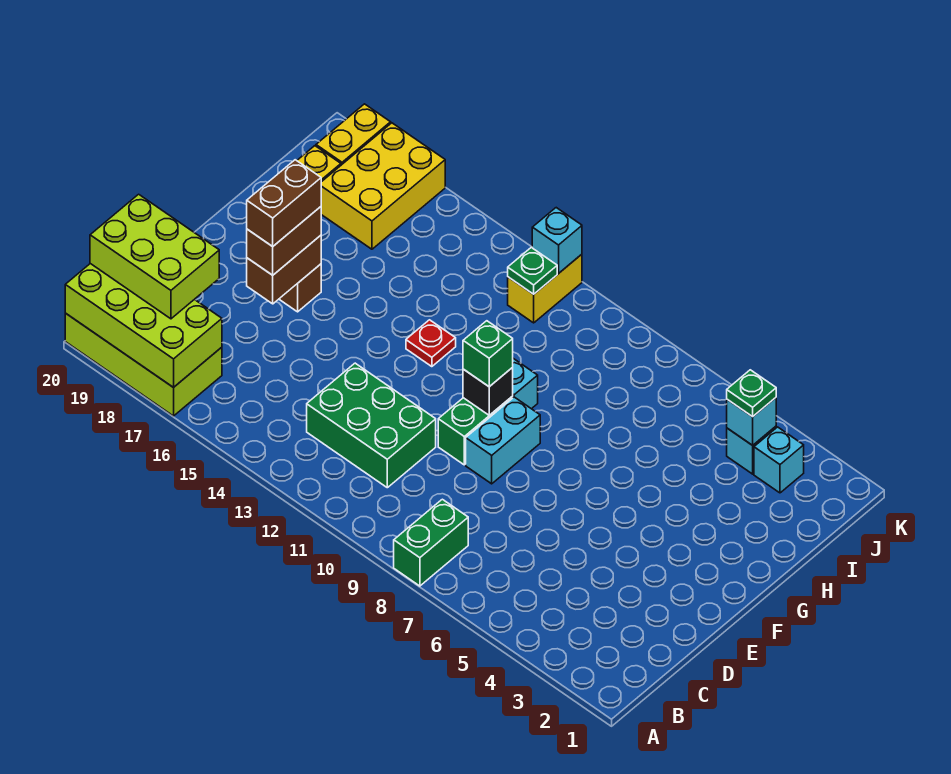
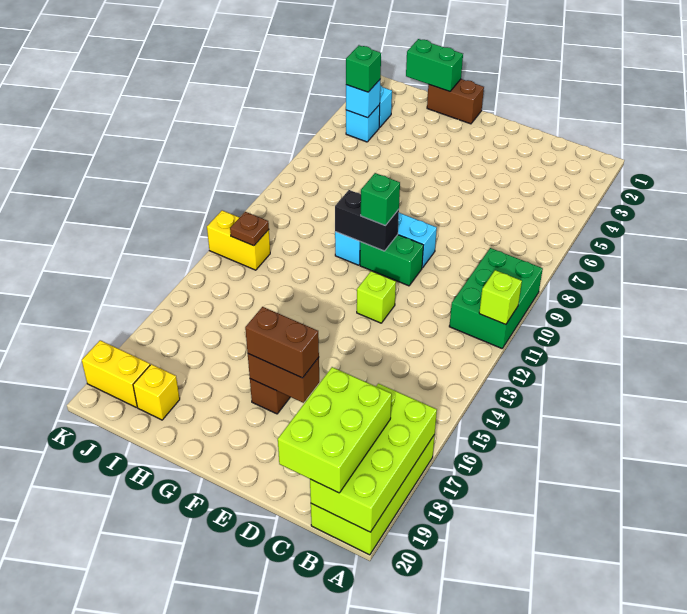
green 1x2 brick [394,499,468,586] -> green 1x2 brick moved to [406,39,463,91]
none -> lime 1x1 brick [479,270,522,325]
green 2x3 brick [307,363,436,488] -> green 2x3 brick moved to [449,248,543,348]
none -> lime 1x1 brick [357,271,396,323]
brown 1x2 brick [247,160,321,246] -> brown 1x2 brick moved to [427,79,484,124]
black 1x1 brick [463,368,513,415] -> black 1x2 brick [335,190,399,251]
red 1x1 plate [406,320,456,367] -> none
yellow 2x3 brick [321,123,445,249] -> none
green 1x1 plate [727,370,776,417] -> green 1x1 brick [346,45,381,92]
green 1x1 plate [508,247,557,294] -> brown 1x1 plate [230,212,269,246]
cyan 1x1 brick [532,208,582,273] -> none

